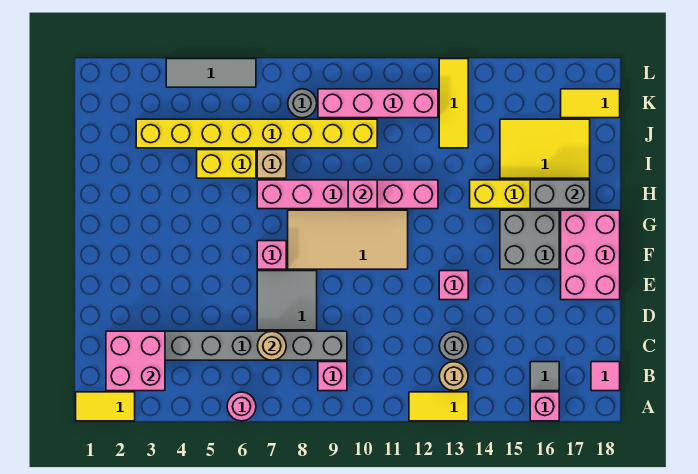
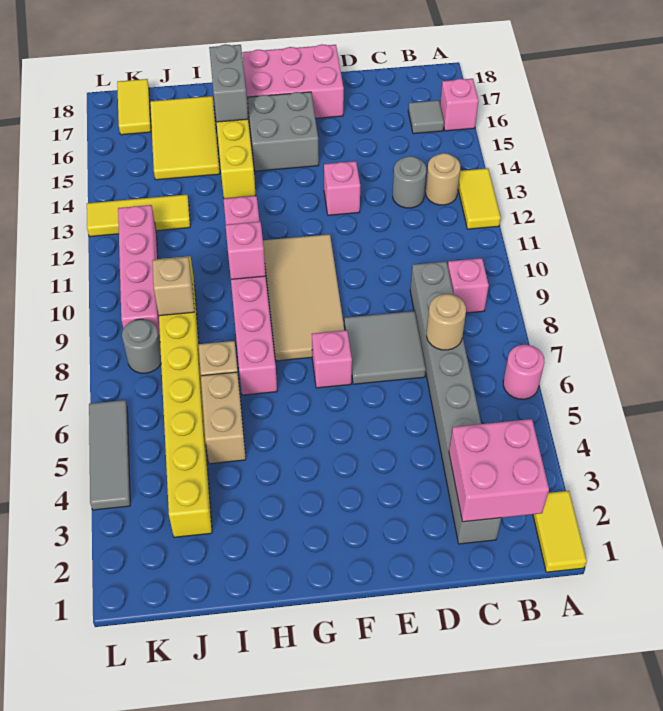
pink 1x1 tile [591,362,620,391] -> none
yellow 1x2 brick [197,150,256,178] -> tan 1x2 brick [201,372,246,464]
none -> tan 1x1 brick [152,257,194,316]

